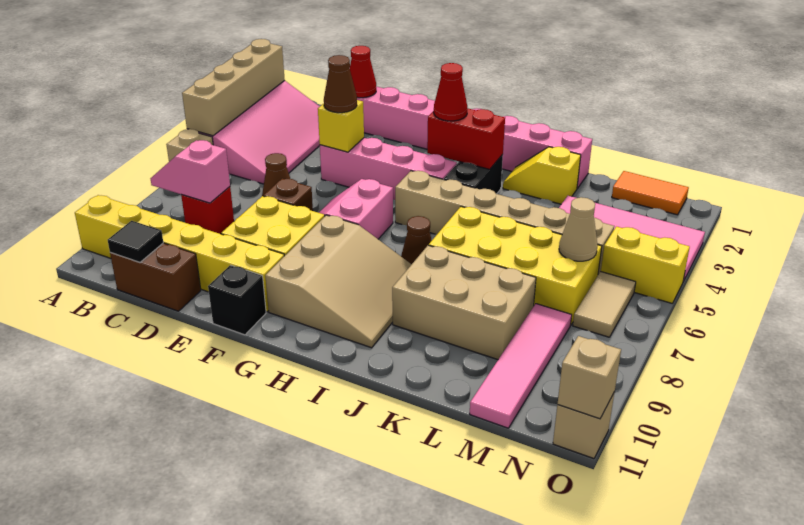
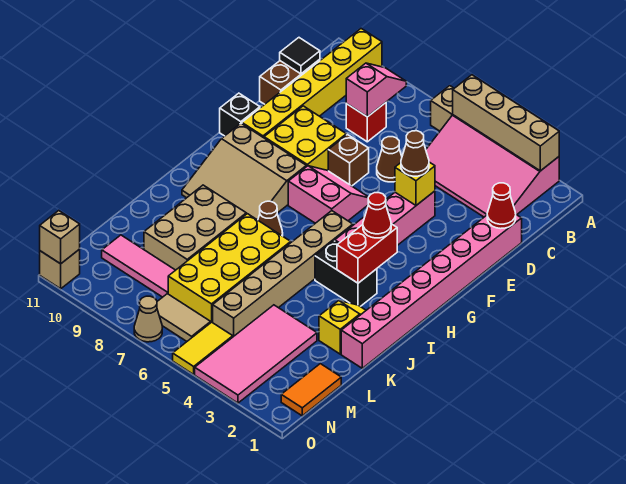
tan 1x1 cone [559,197,598,261] -> tan 1x1 cone moved to [134,296,162,342]
pink 1x4 tile [470,304,572,428] -> pink 1x3 tile [102,235,175,297]
yellow 1x2 brick [601,226,690,303] -> yellow 1x2 tile [173,322,233,374]

